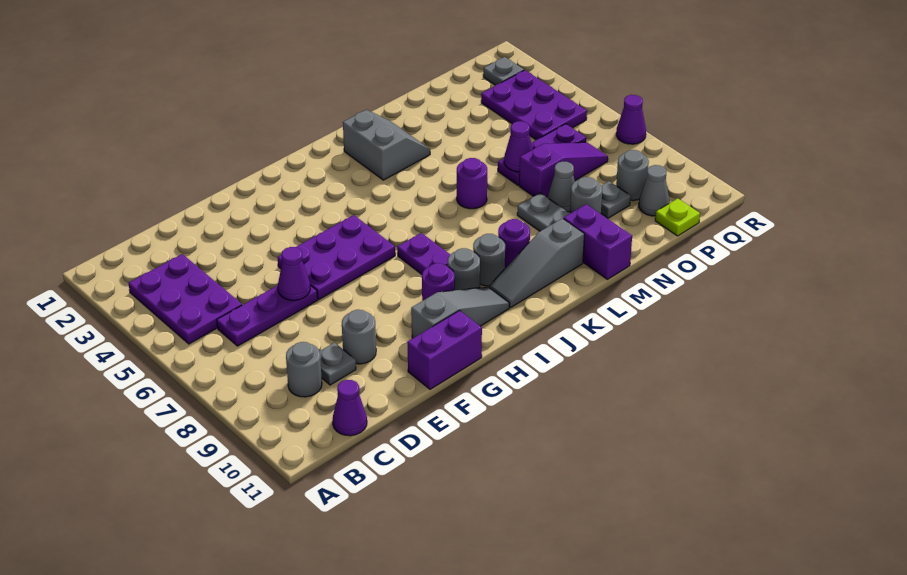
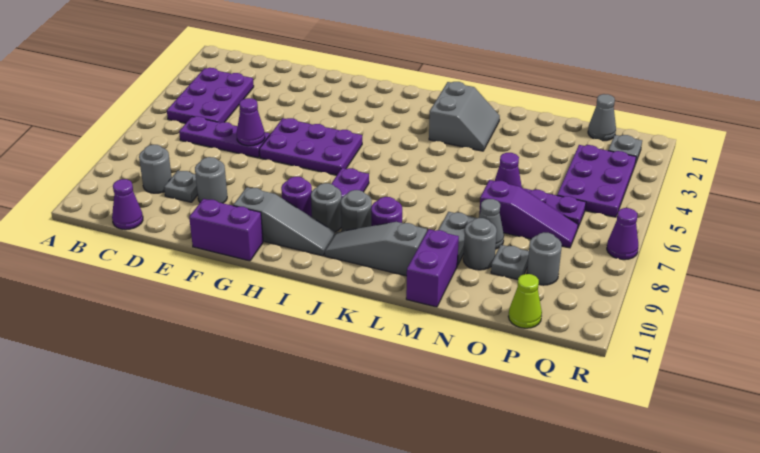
purple 1x1 round brick [457,158,487,209] -> none
grey 1x1 cone [639,165,670,216] -> grey 1x1 cone moved to [588,94,616,141]
lime 1x1 plate [655,198,700,236] -> lime 1x1 cone [508,274,542,328]

